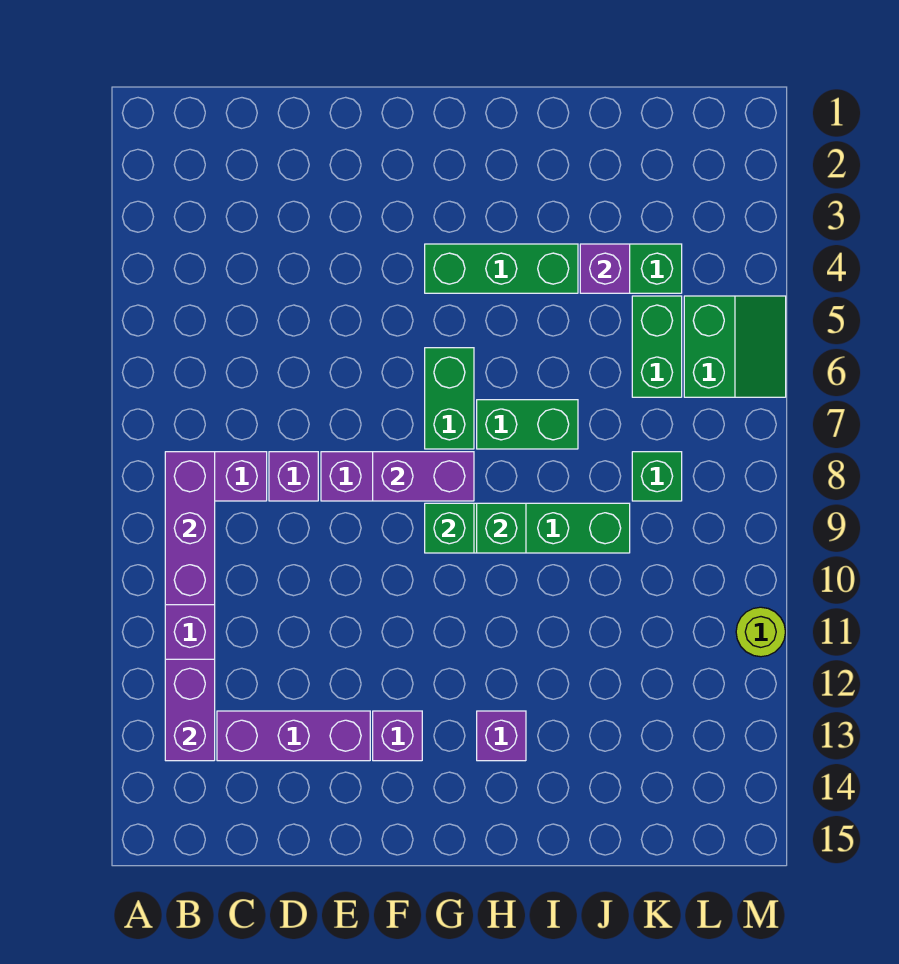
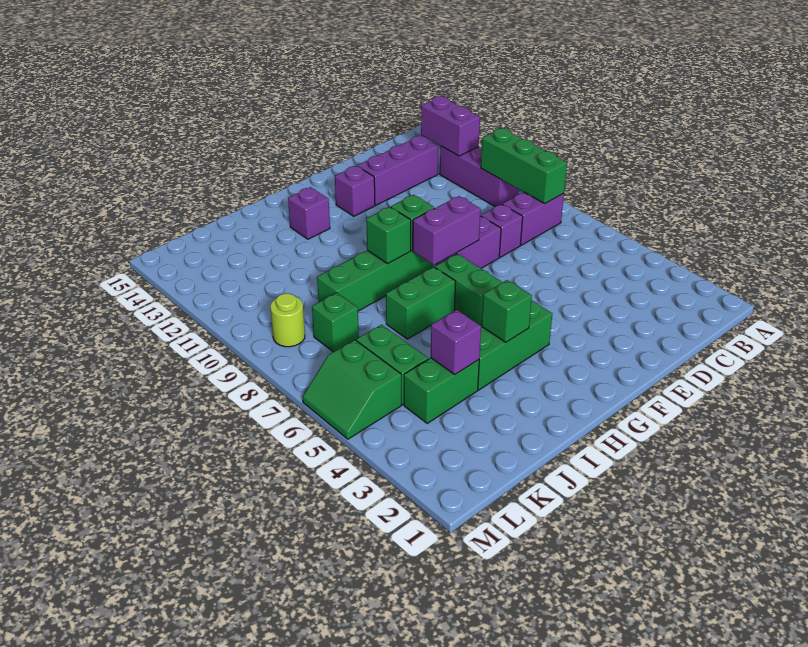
purple 1x3 brick [165,452,215,605] -> green 1x3 brick [481,128,567,203]
none -> green 1x1 brick [482,280,532,342]
lime 1x1 round brick [736,607,785,657] -> lime 1x1 round brick moved to [270,293,305,347]

